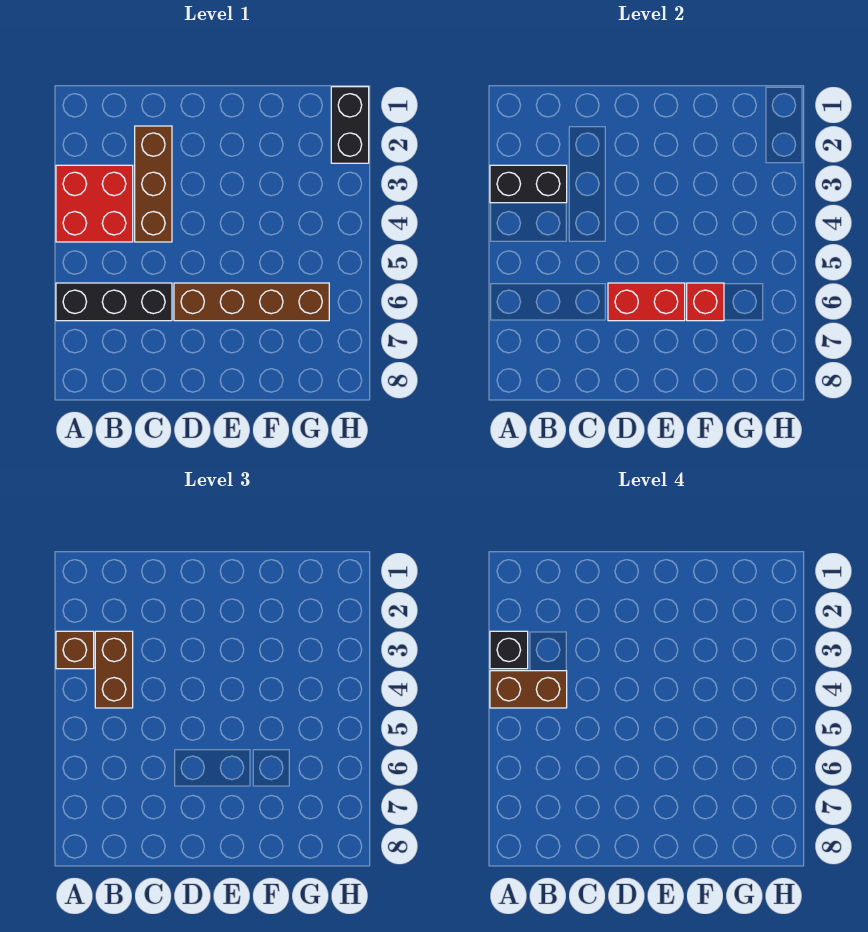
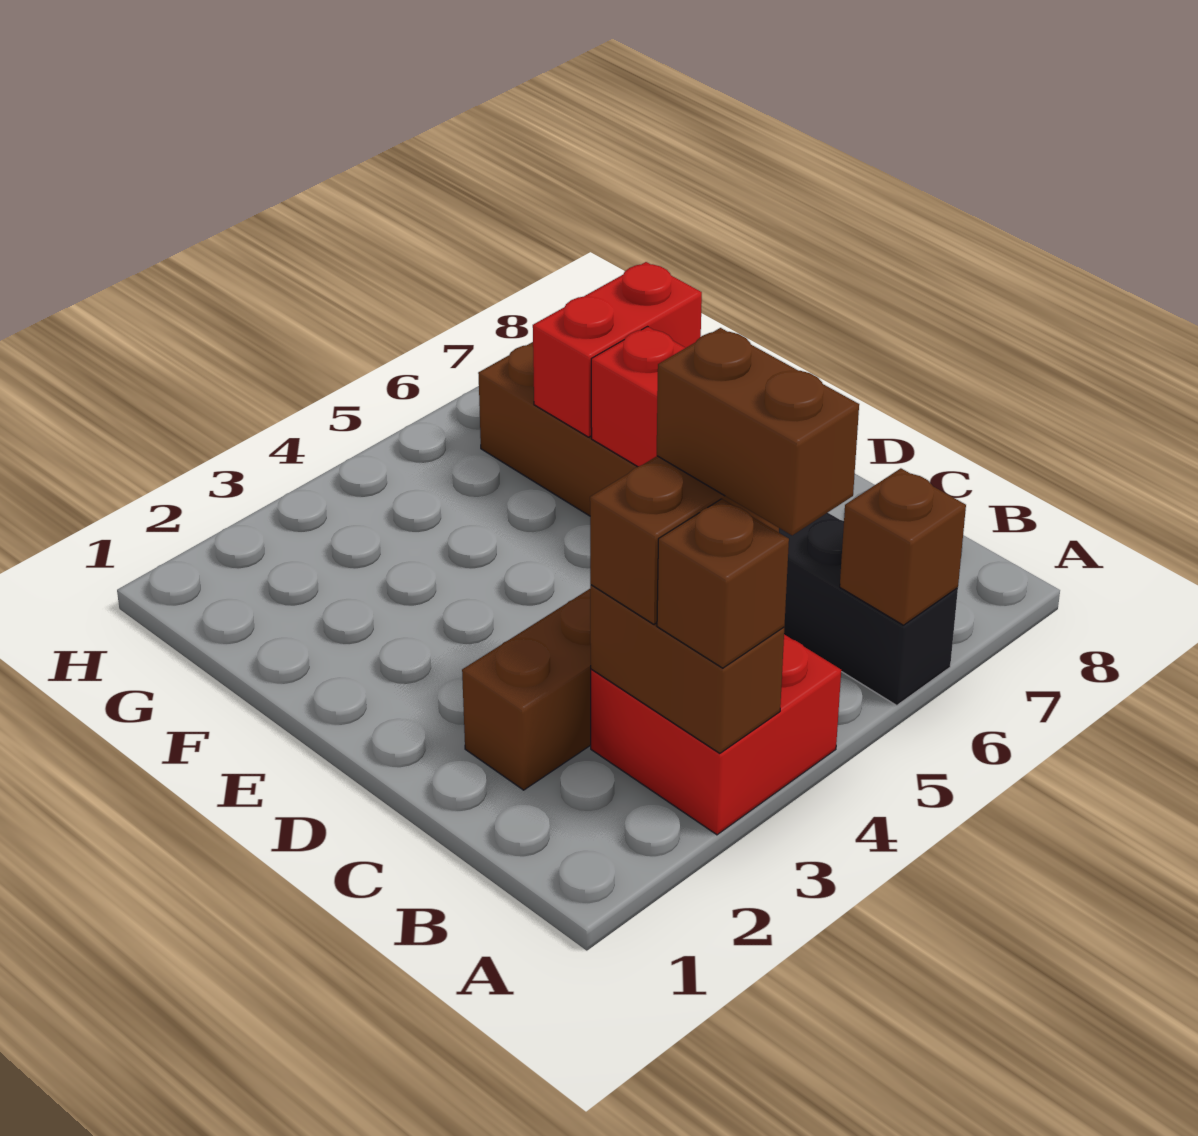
black 1x2 brick [490,165,567,203] -> brown 1x2 brick [590,585,784,753]
black 1x1 brick [490,631,528,669] -> none
none -> brown 1x1 brick [840,468,966,625]
red 1x1 brick [687,283,724,321] -> red 1x2 brick [533,262,702,437]
black 1x2 brick [331,87,369,163] -> none

